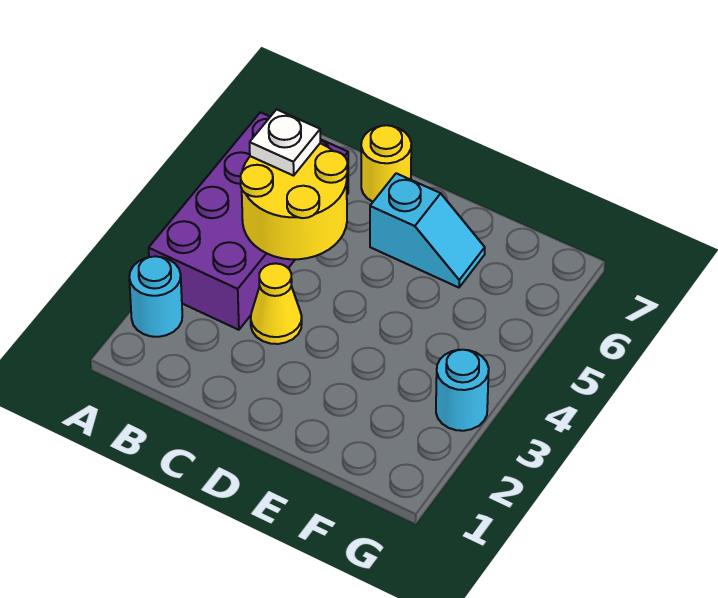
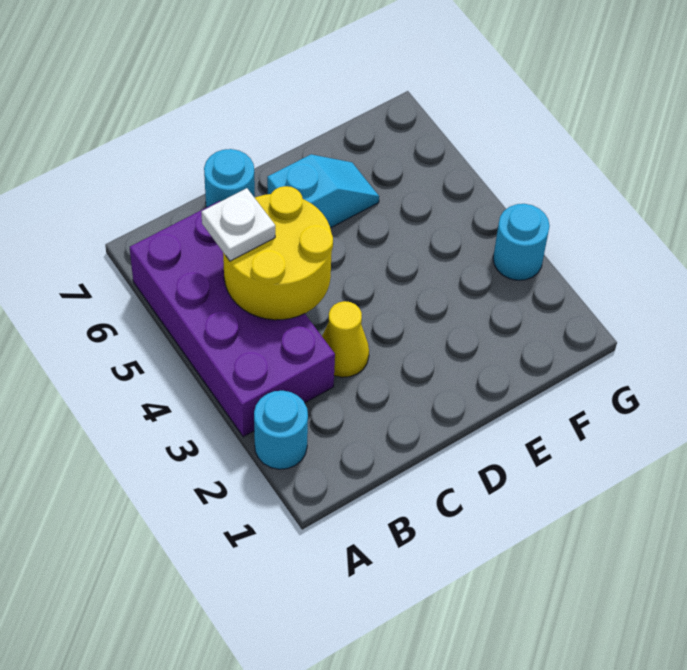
yellow 1x1 round brick [361,125,411,202] -> cyan 1x1 round brick [204,149,255,207]

